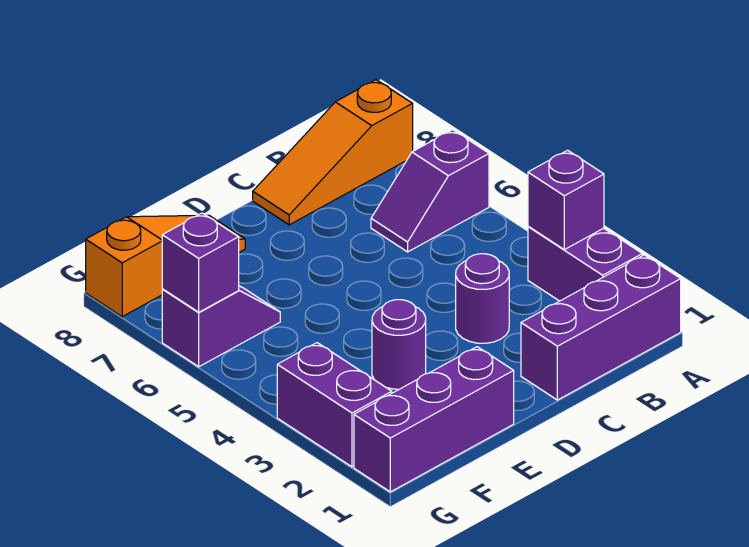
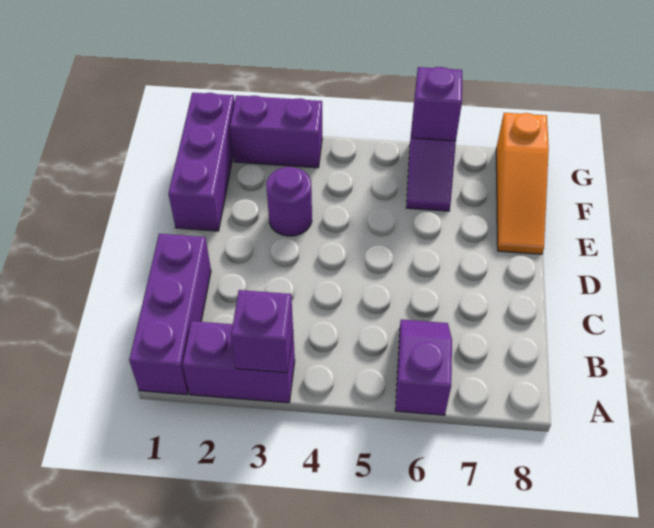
orange 1x3 slope [253,80,413,225] -> none
purple 1x1 round brick [456,254,509,343] -> none

